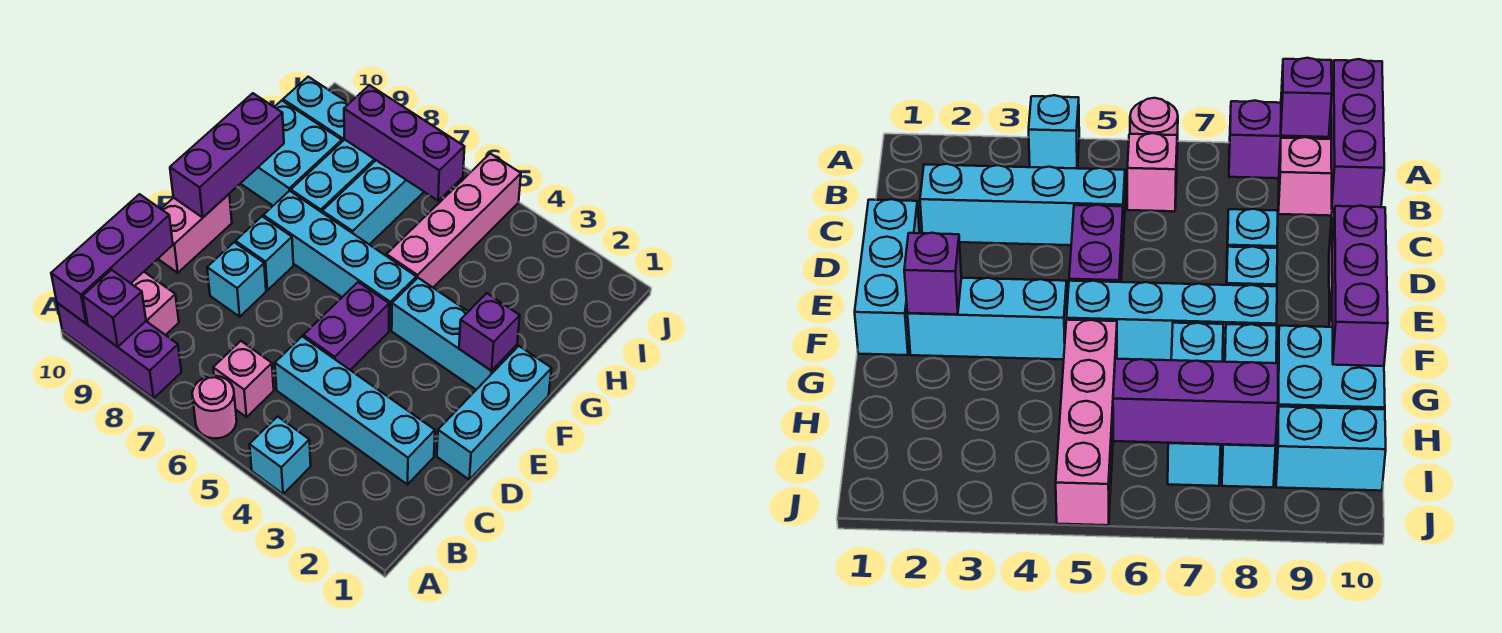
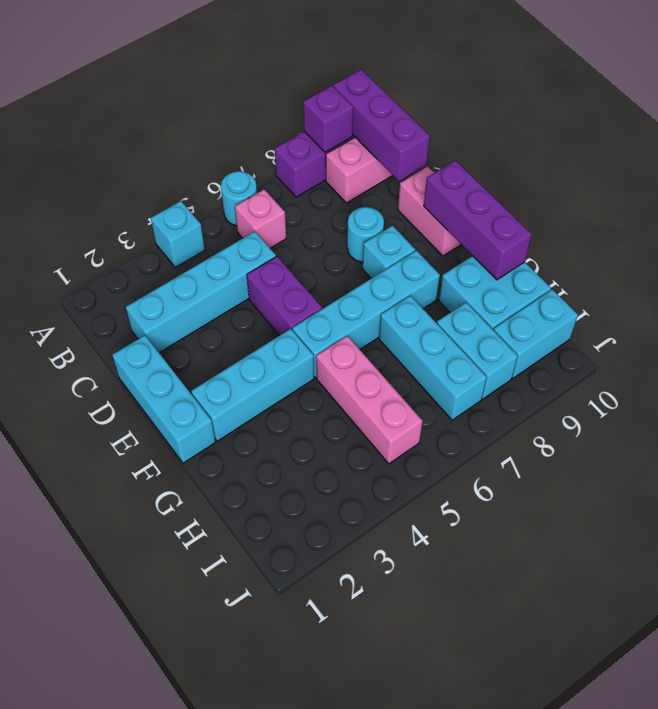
pink 1x1 round brick [192,376,237,439] -> cyan 1x1 round brick [221,171,257,226]
cyan 1x1 brick [207,242,266,317] -> cyan 1x1 round brick [347,207,384,262]
purple 1x1 brick [459,293,520,371] -> none
pink 1x4 brick [387,154,521,287] -> pink 1x3 brick [316,336,422,464]
cyan 1x3 brick [291,140,376,212] -> cyan 1x2 brick [437,302,518,399]
purple 1x3 brick [344,85,464,201] -> none

